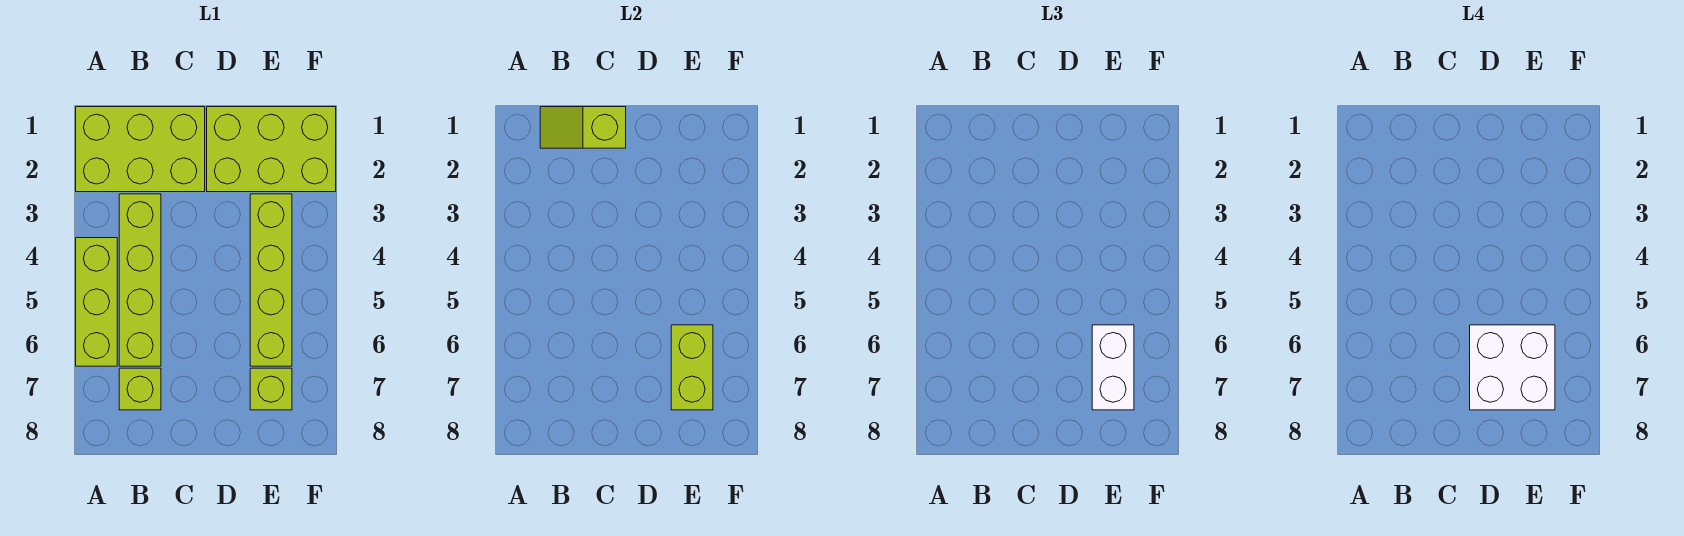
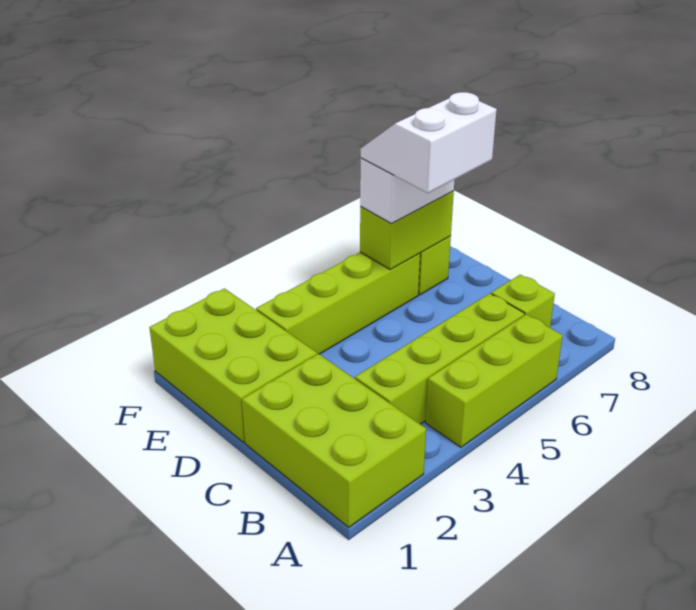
lime 1x2 slope [540,107,626,148] -> none
white 2x2 brick [1470,325,1555,410] -> white 2x2 slope [361,92,497,193]

